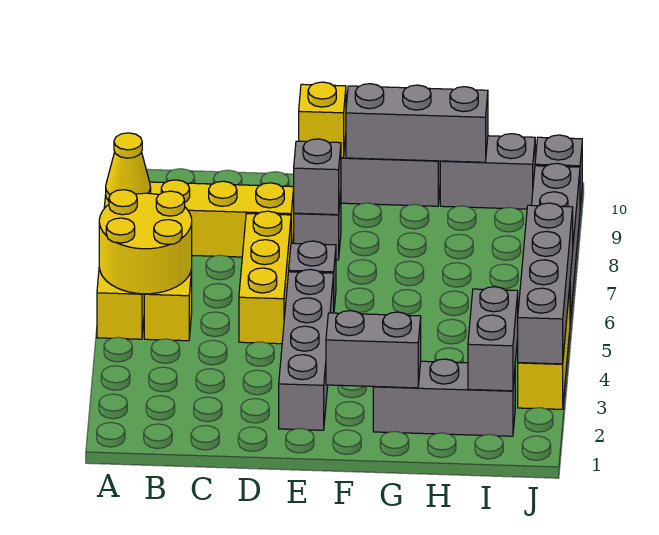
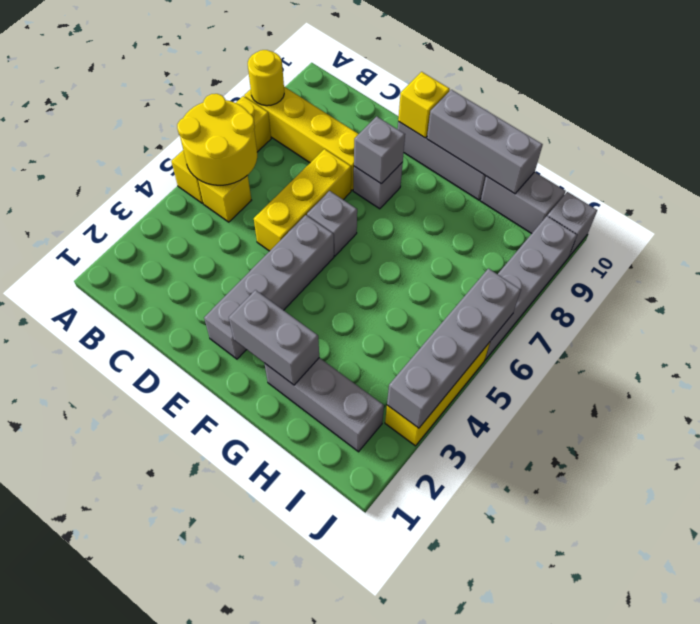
yellow 1x1 cone [106,133,151,201] -> yellow 1x1 round brick [248,50,284,106]
grey 1x2 brick [468,287,518,391] -> none

